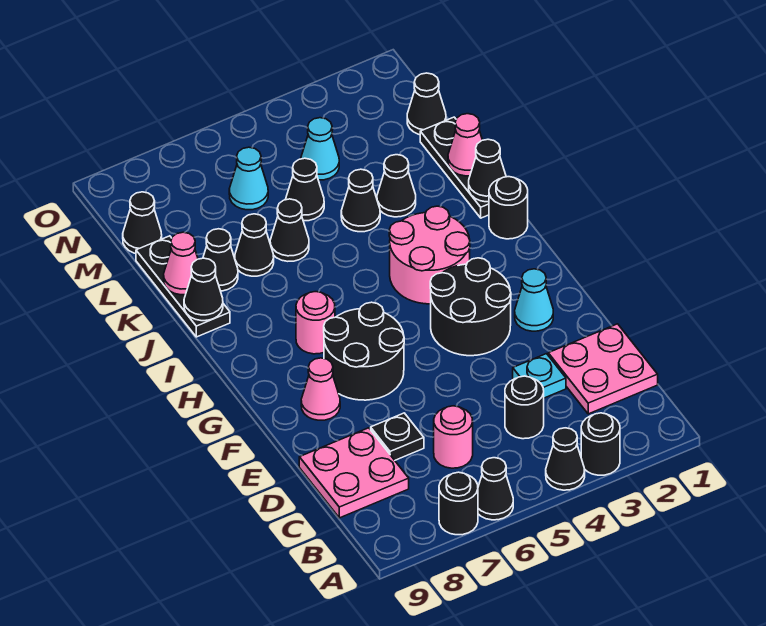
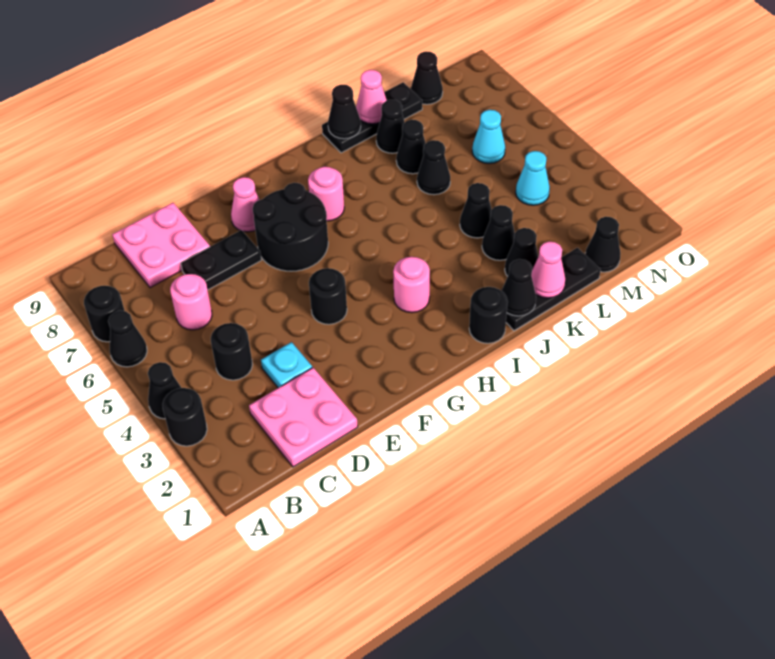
black 1x1 plate [371,413,424,460] -> black 1x2 plate [181,230,261,290]
cyan 1x1 cone [515,269,553,331] -> none
black 2x2 round brick [430,258,511,356] -> black 1x1 round brick [309,268,347,324]
pink 2x2 round brick [389,206,470,304] -> pink 1x1 round brick [393,257,430,313]
black 1x1 cone [285,158,324,221] -> black 1x1 cone moved to [505,228,538,276]

